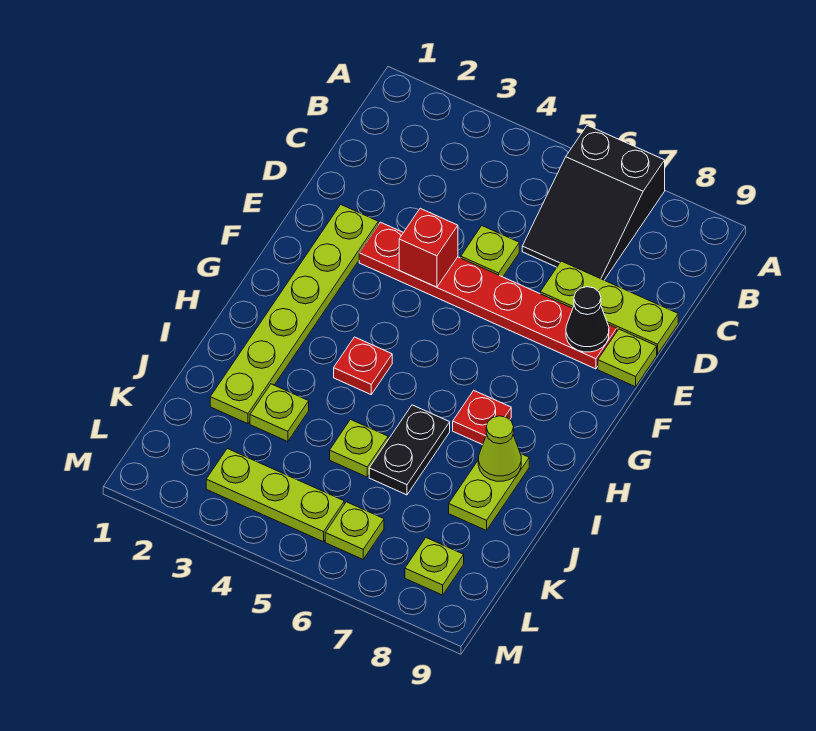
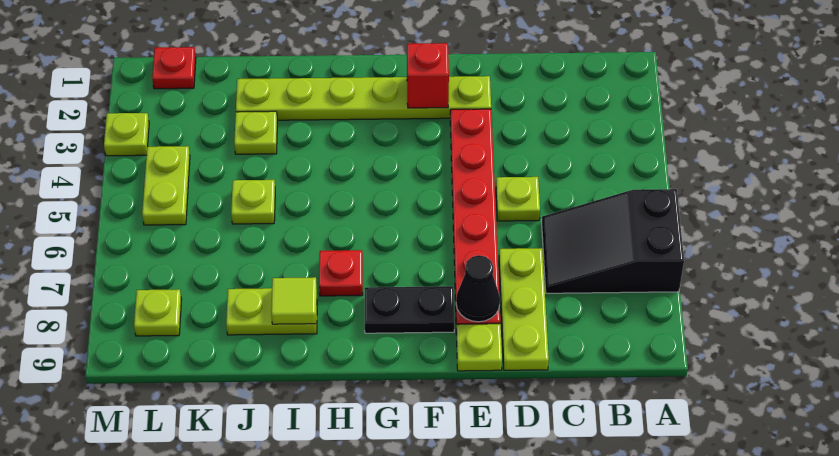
red 1x1 brick [399,208,458,287] -> red 1x1 brick moved to [407,43,449,108]
red 1x1 plate [334,337,392,394] -> red 1x1 plate moved to [152,47,196,89]
black 1x2 plate [369,405,450,495] -> black 1x2 plate moved to [365,286,454,333]
lime 1x1 cone [478,416,521,481] -> lime 1x1 tile [271,277,317,324]
lime 1x3 plate [206,449,344,542] -> lime 1x2 plate [142,146,190,225]
lime 1x1 plate [325,502,384,559] -> lime 1x1 plate moved to [104,113,149,156]

